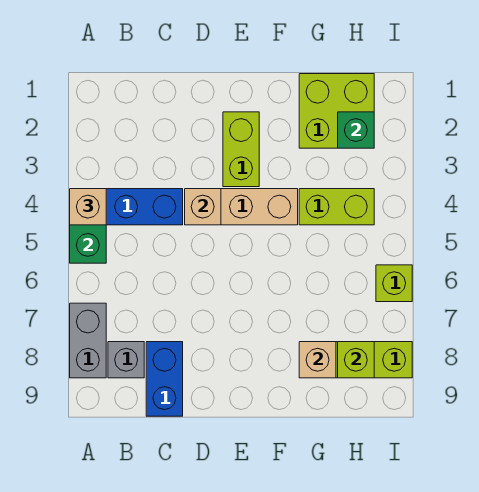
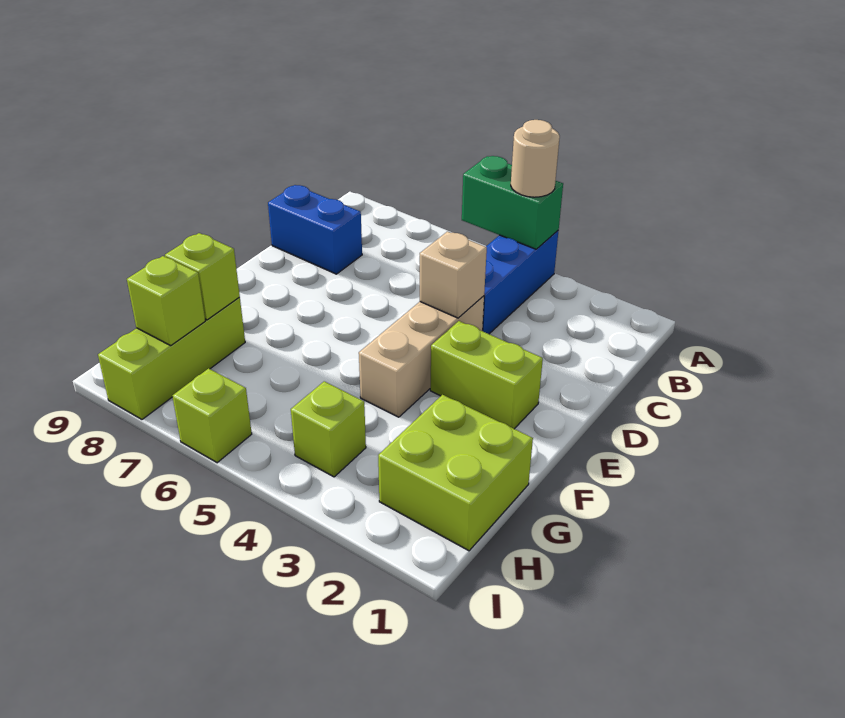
tan 1x1 brick [70,189,106,225] -> tan 1x1 round brick [511,120,560,197]
grey 1x2 brick [70,303,106,378] -> none
grey 1x1 brick [108,342,144,378] -> none
lime 1x2 brick [299,189,374,225] -> lime 1x1 brick [291,381,366,477]
tan 1x1 brick [299,342,336,378] -> lime 1x1 brick [165,233,240,320]
green 1x1 brick [338,112,374,148] -> none

